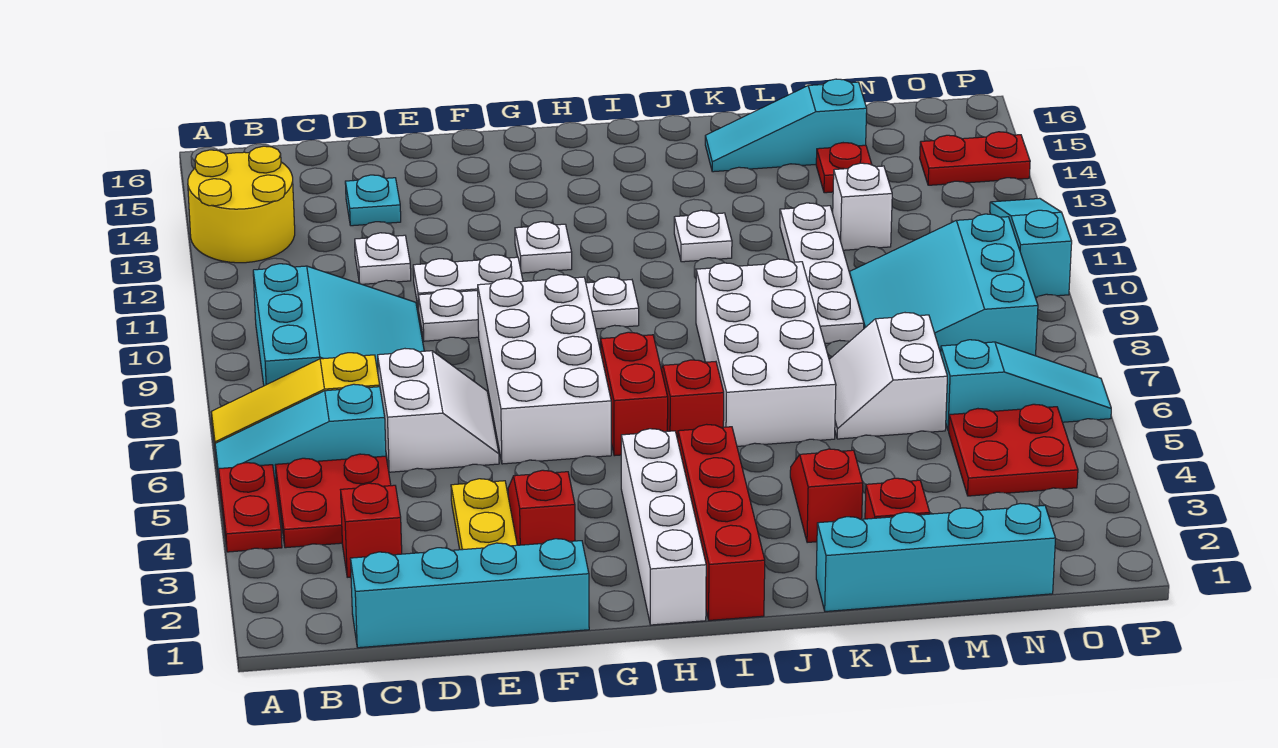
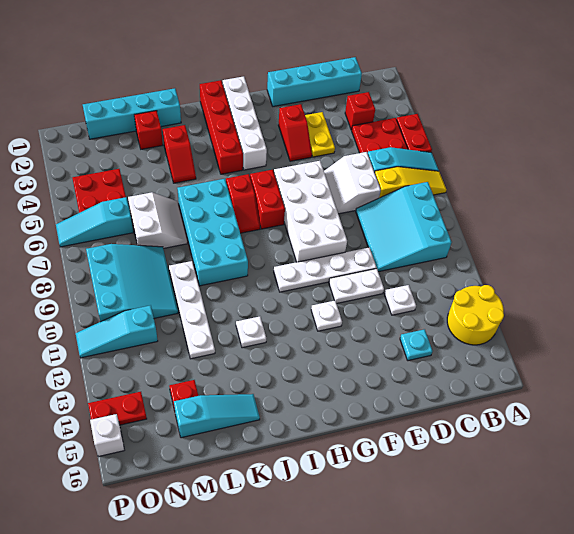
white 2x4 brick [696,259,836,446] -> cyan 2x4 brick [177,179,248,286]
white 1x1 brick [833,163,892,250] -> white 1x1 brick moved to [90,414,124,456]
cyan 1x3 slope [990,198,1072,297] -> cyan 1x3 slope turned to [76,305,158,358]

